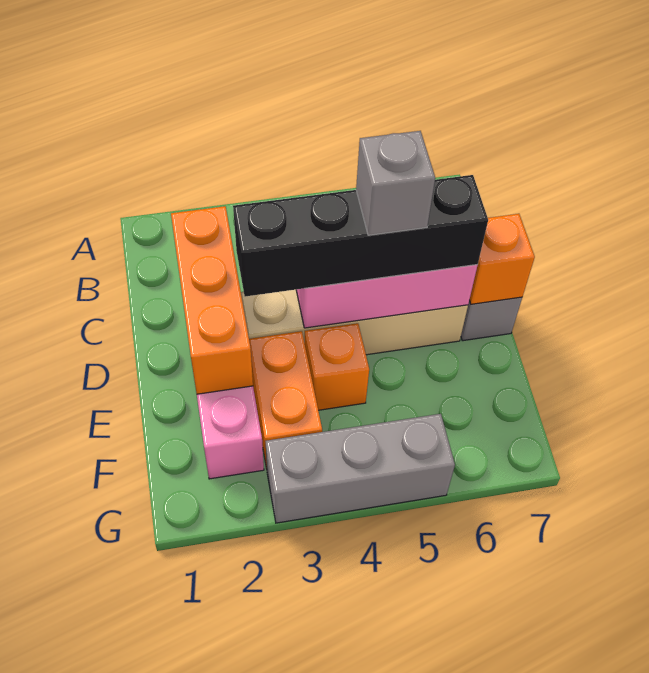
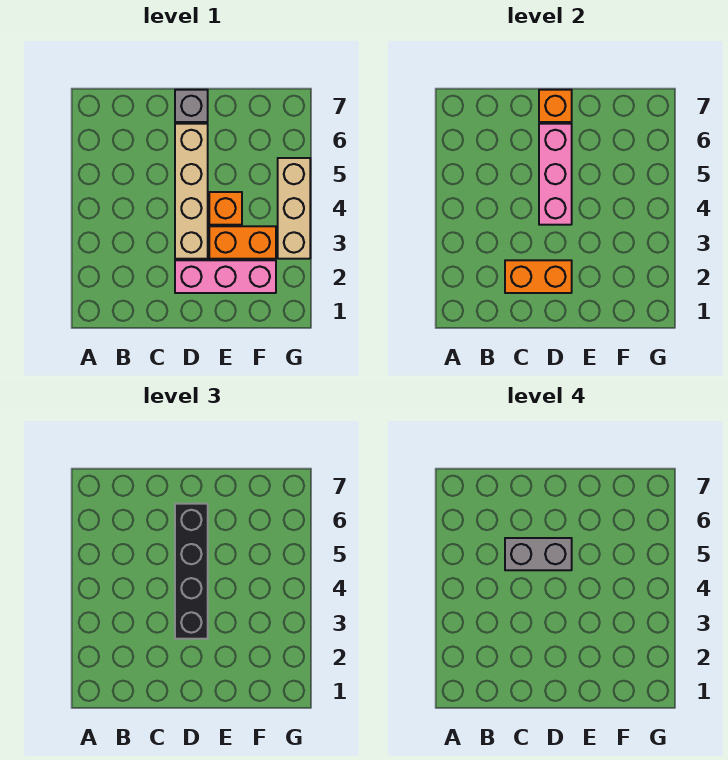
orange 1x3 brick [171,206,253,394] -> orange 1x2 brick [505,260,572,293]
grey 1x1 brick [356,131,435,235] -> grey 1x2 brick [505,538,572,570]
grey 1x3 brick [265,414,455,523] -> tan 1x3 brick [278,158,310,259]

